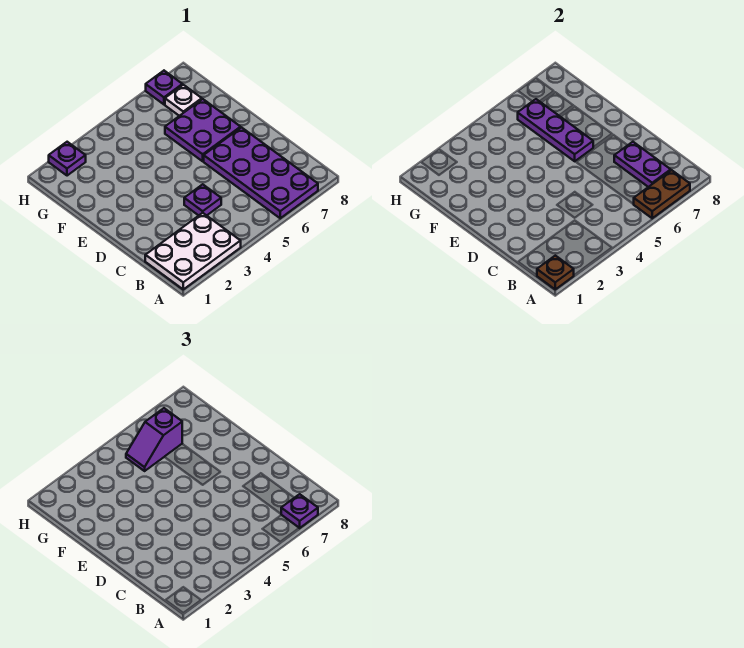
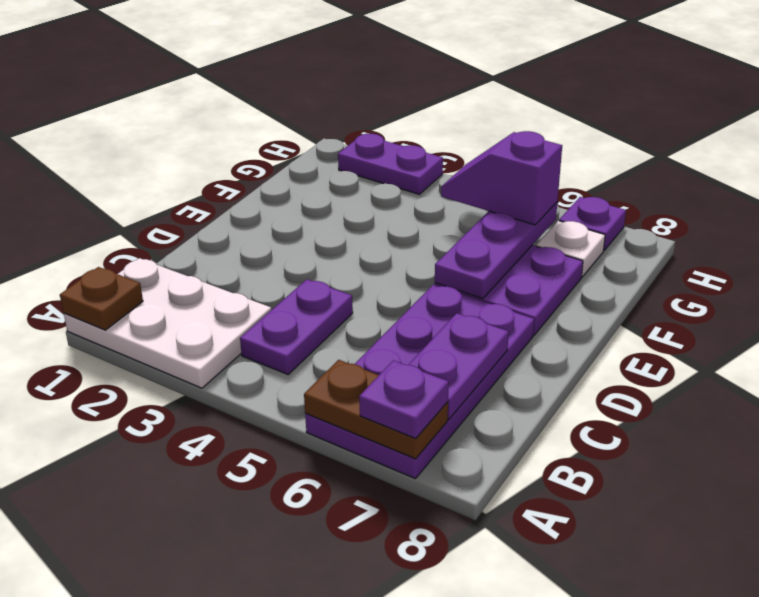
purple 1x1 plate [184,184,221,216] -> purple 1x2 plate [240,279,353,374]
purple 1x1 plate [49,142,86,176] -> purple 1x2 plate [338,134,443,194]

